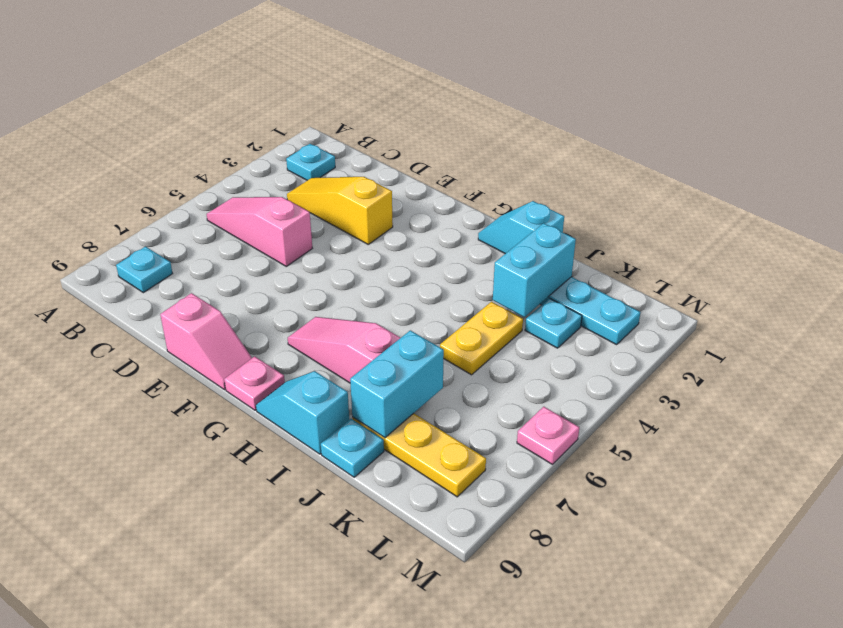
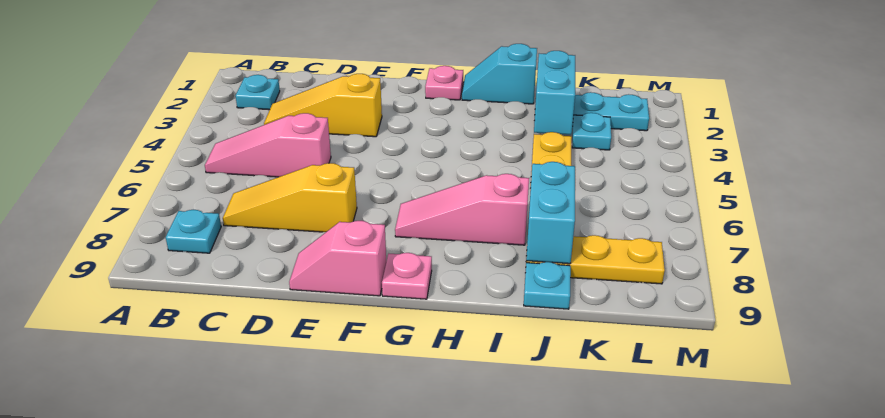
none -> yellow 1x3 slope [223,163,357,232]
pink 1x2 slope [160,293,252,390] -> pink 1x2 slope turned to [289,221,386,296]
cyan 1x2 slope [256,371,349,454] -> none
pink 1x1 plate [517,407,579,464] -> pink 1x1 plate moved to [425,66,463,100]

